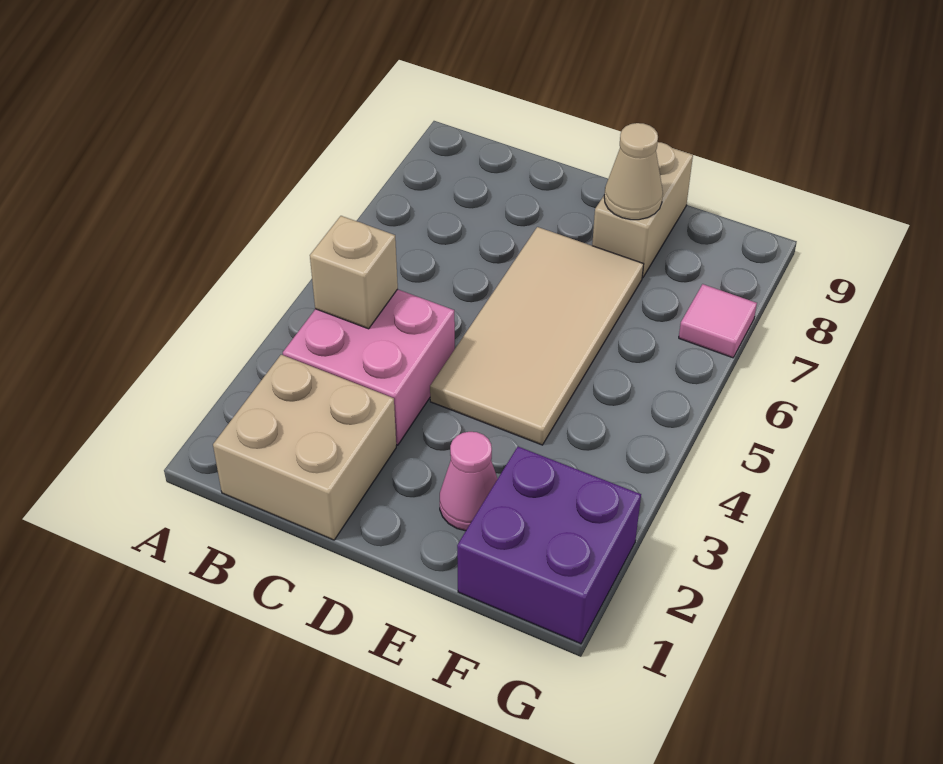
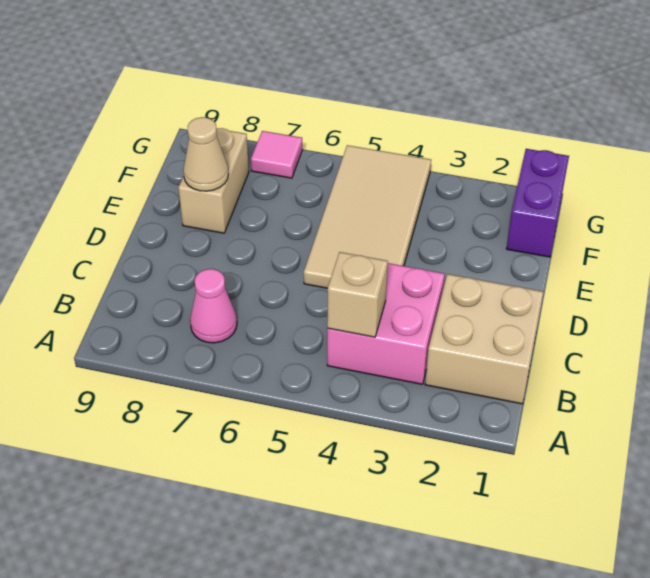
tan 2x4 tile [430,227,644,445] -> tan 2x4 tile turned to [304,145,431,288]
pink 1x1 cone [440,432,497,531] -> pink 1x1 cone moved to [190,269,237,343]
tan 1x2 brick [592,142,693,278] -> tan 1x2 brick turned to [178,128,249,233]
purple 2x2 brick [457,447,641,644] -> purple 1x2 brick [506,149,569,257]

